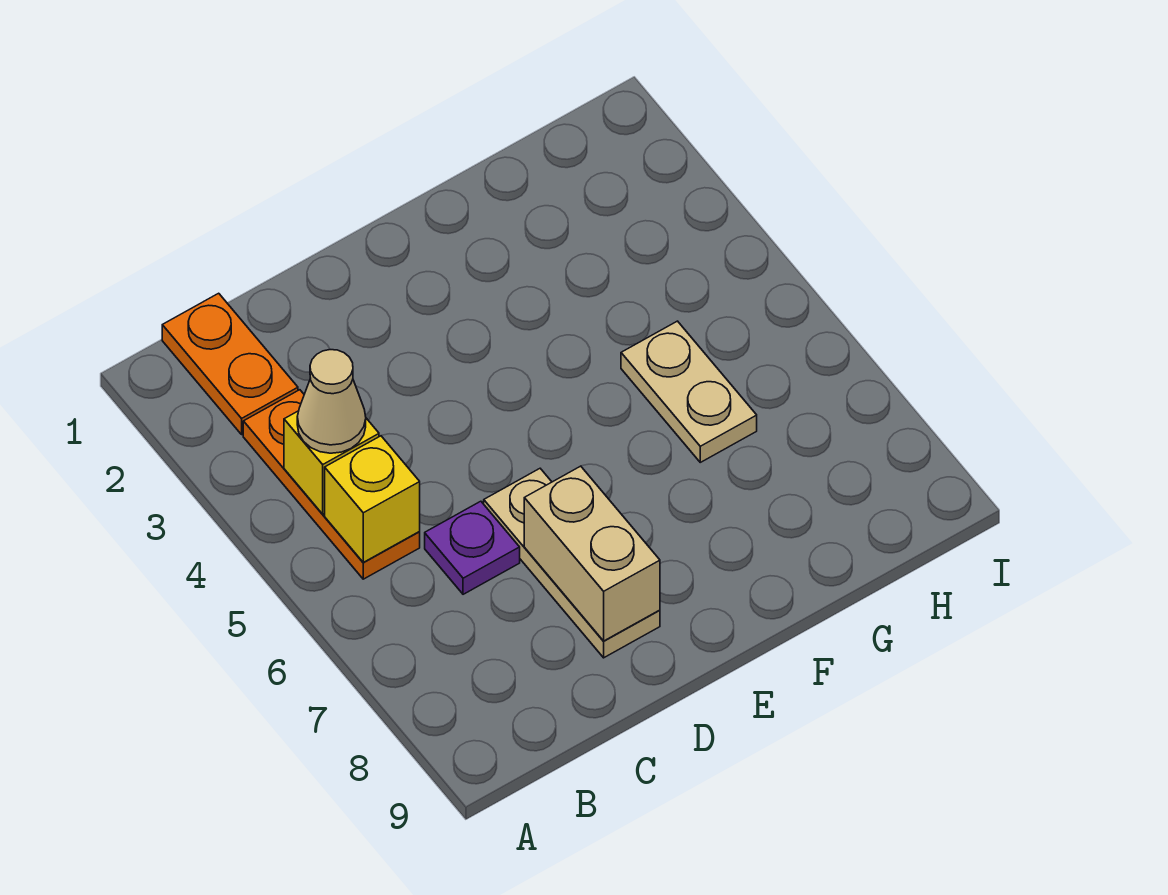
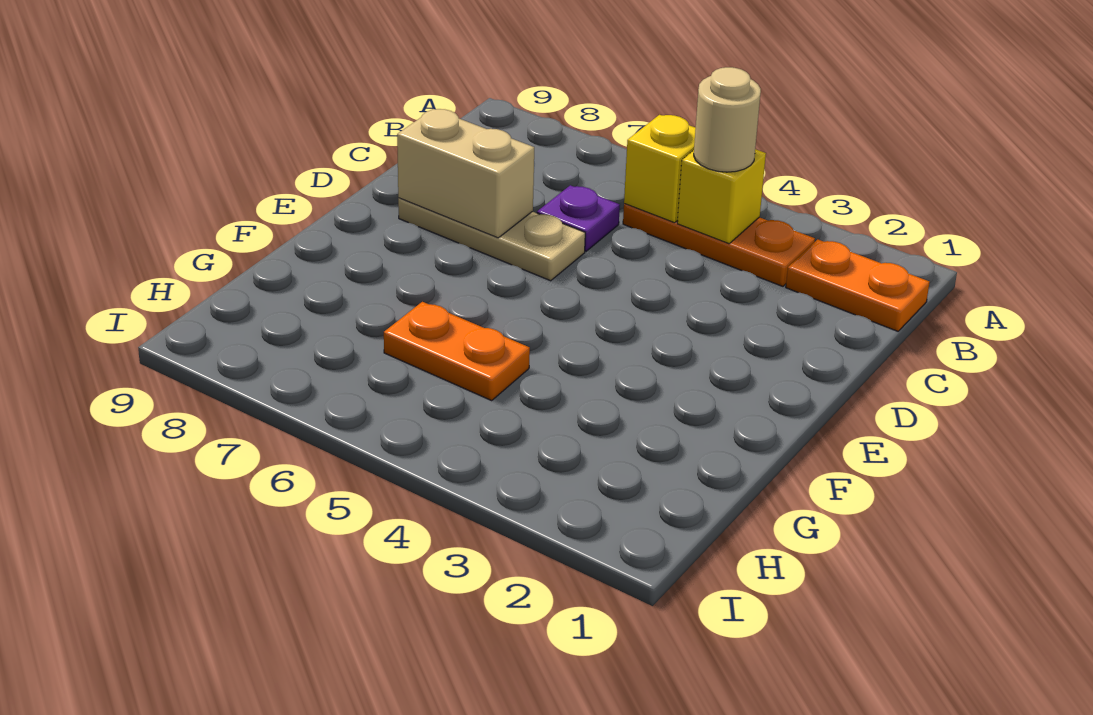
tan 1x1 cone [297,350,366,453] -> tan 1x1 round brick [694,67,761,172]
tan 1x2 plate [621,321,757,462] -> orange 1x2 plate [384,302,530,400]

